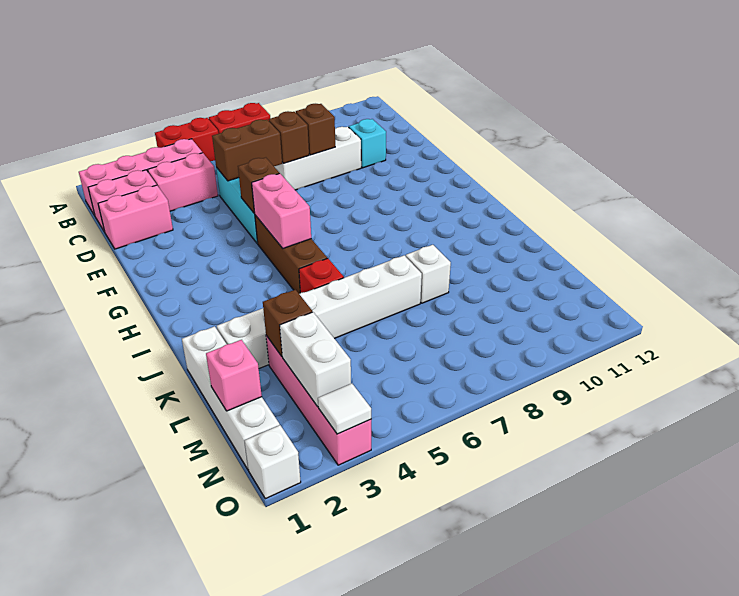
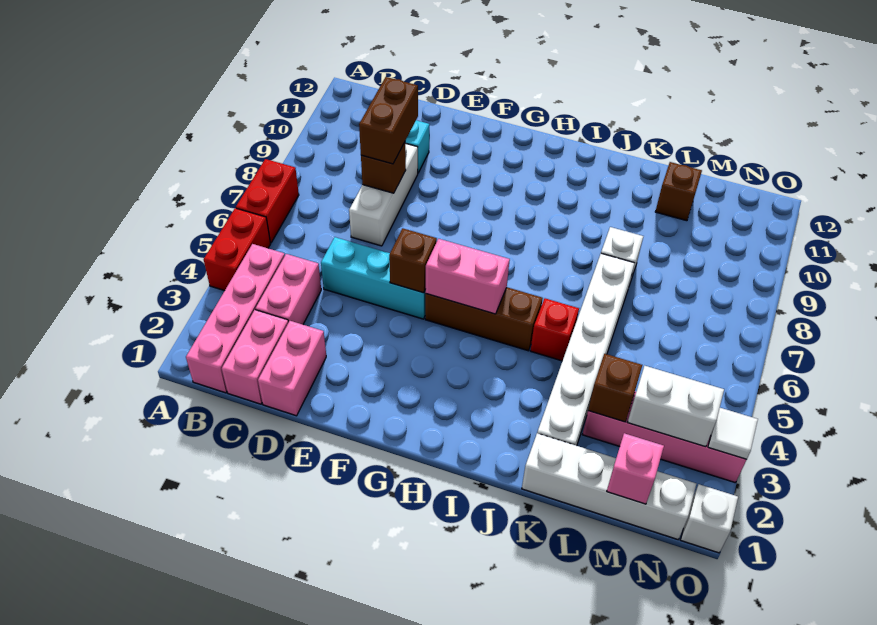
brown 1x2 brick [212,120,282,181] -> brown 1x2 brick moved to [359,77,418,164]
brown 1x1 brick [269,111,309,163] -> brown 1x1 brick moved to [655,162,702,221]

